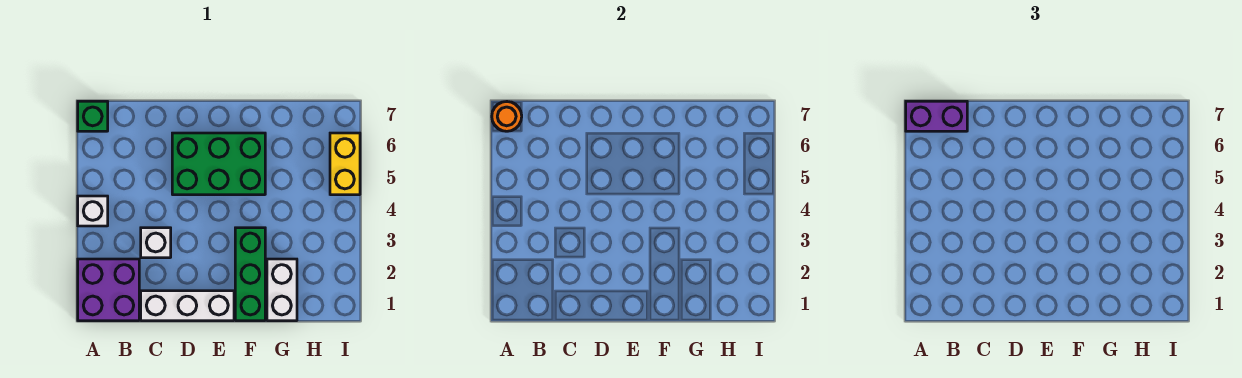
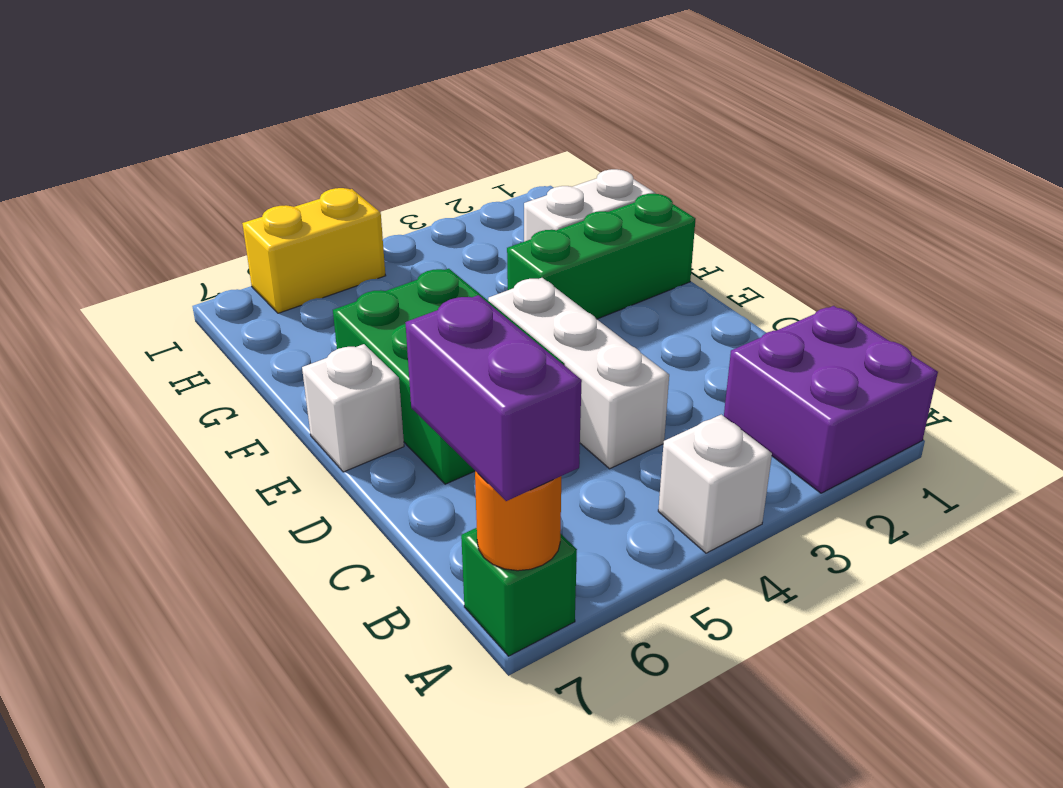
white 1x3 brick [141,291,234,321] -> white 1x3 brick moved to [488,278,669,469]
white 1x1 brick [141,228,171,258] -> white 1x1 brick moved to [302,344,404,472]

